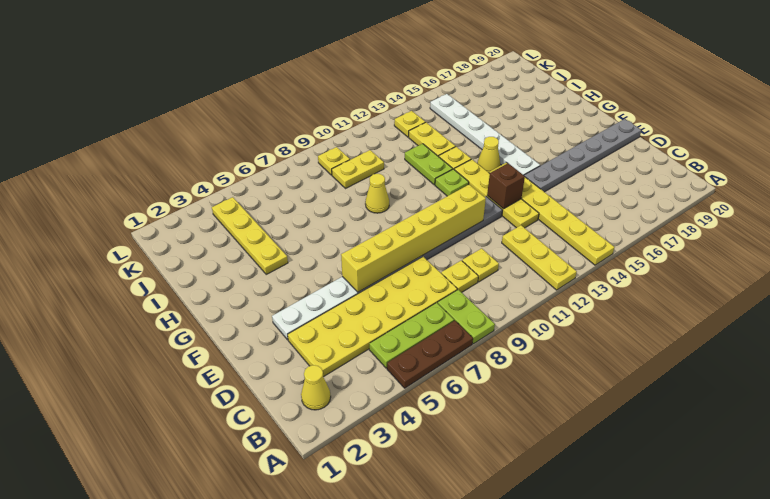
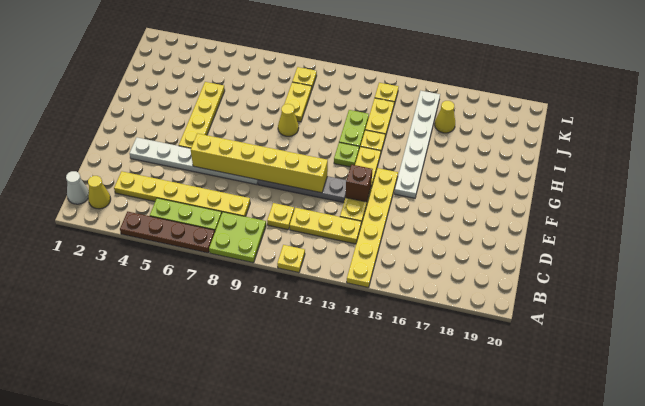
brown 1x3 plate [387,321,473,388] -> brown 1x4 plate [120,212,215,253]
lime 1x2 plate [438,290,495,344] -> lime 2x2 plate [209,212,266,263]
yellow 1x3 plate [502,225,577,290] -> yellow 1x3 plate turned to [290,208,361,244]
none -> white 1x1 cone [66,171,89,204]
yellow 2x6 plate [288,257,457,377] -> yellow 1x6 plate [114,171,250,217]
yellow 1x1 plate [441,260,478,292] -> yellow 1x1 plate moved to [277,245,305,273]
grey 1x6 plate [524,119,641,192] -> none
yellow 1x1 cone [477,137,500,172] -> yellow 1x1 cone moved to [435,101,455,133]
yellow 1x4 plate [212,197,288,274] -> yellow 1x4 plate moved to [179,82,225,148]
yellow 1x2 plate [332,150,384,188] -> yellow 1x2 plate turned to [284,82,311,122]

